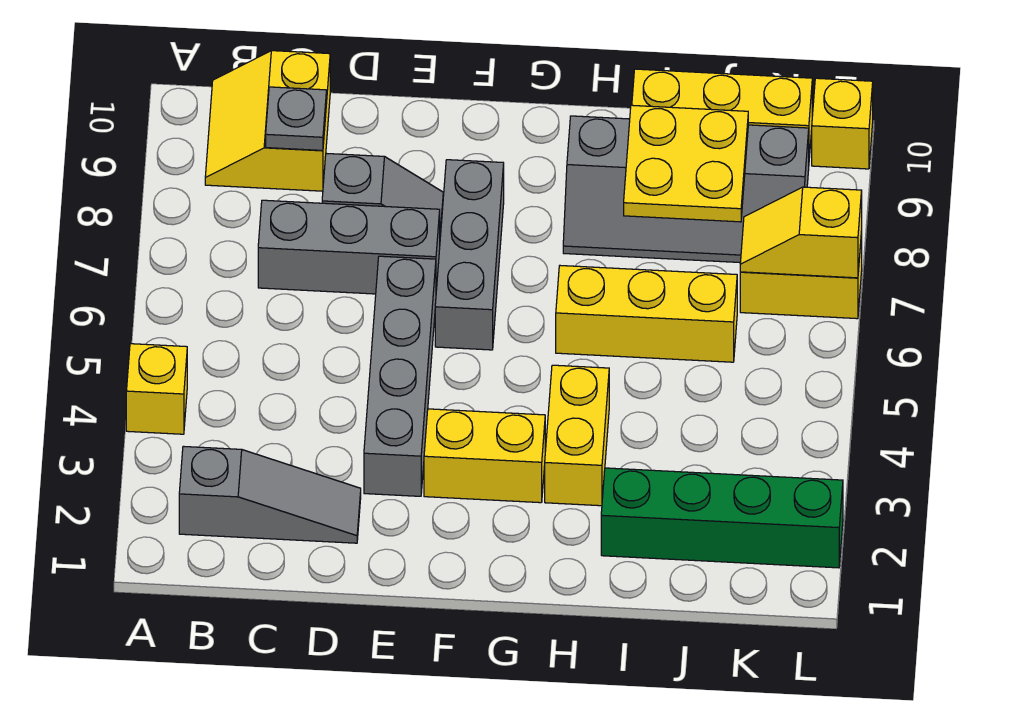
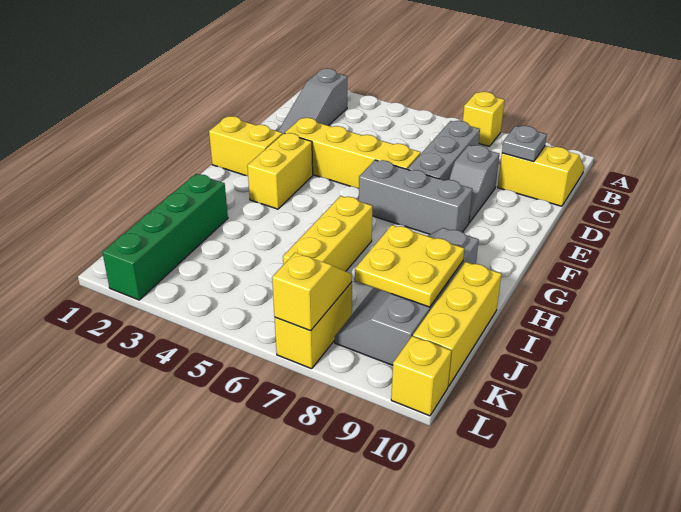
yellow 1x1 brick [126,344,187,434] -> yellow 1x1 brick moved to [463,92,505,146]
grey 1x4 brick [364,256,436,496] -> yellow 1x4 brick [285,118,421,189]
yellow 1x2 brick [545,365,609,506] -> yellow 1x2 brick moved to [209,116,282,176]

